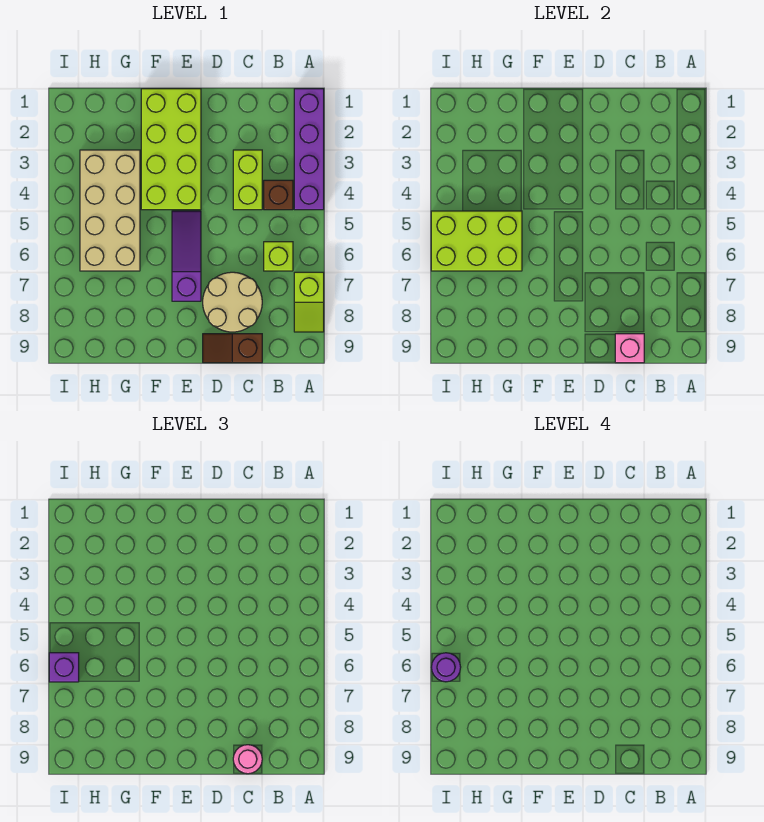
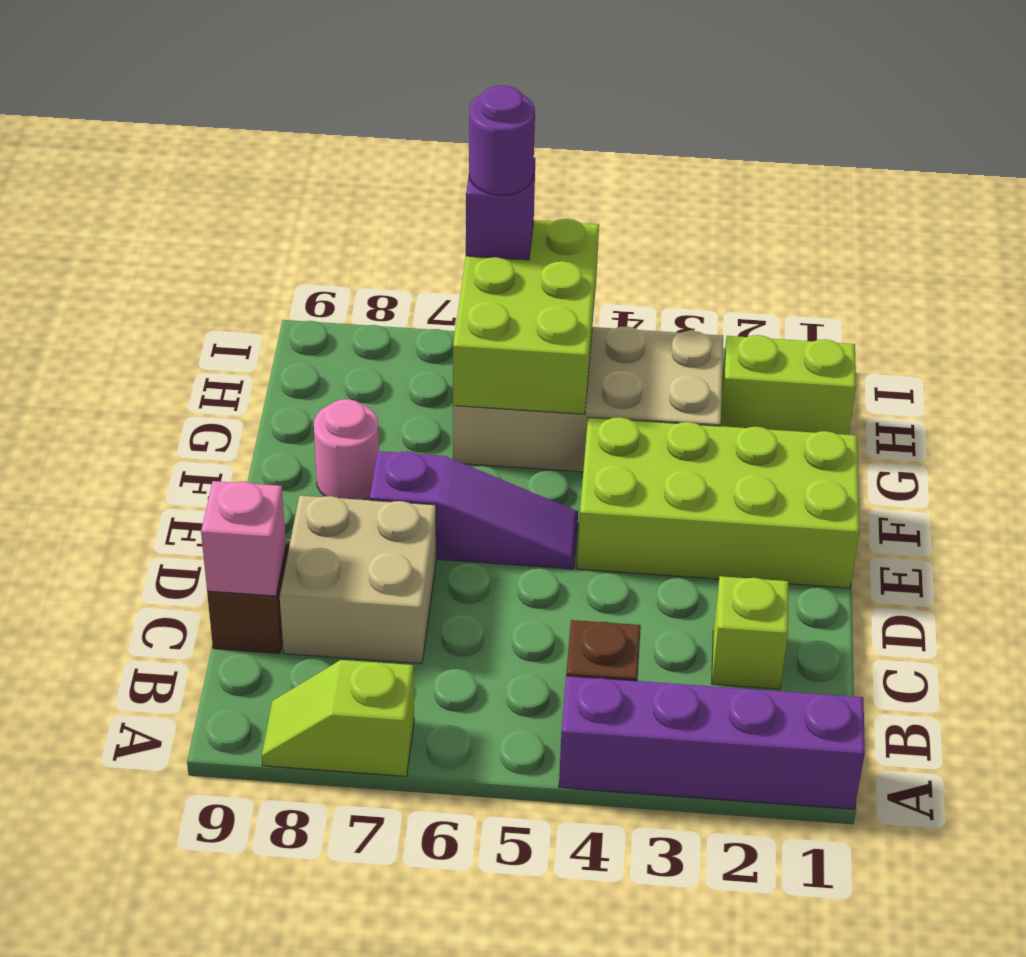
lime 1x1 brick [264,242,293,271] -> lime 1x1 brick moved to [712,576,788,689]
lime 1x2 brick [233,150,262,210] -> lime 1x2 brick moved to [721,335,856,435]
tan 2x2 round brick [203,272,262,332] -> tan 2x2 brick [280,496,436,664]
pink 1x1 round brick [233,745,262,774] -> pink 1x1 round brick moved to [314,399,379,500]

